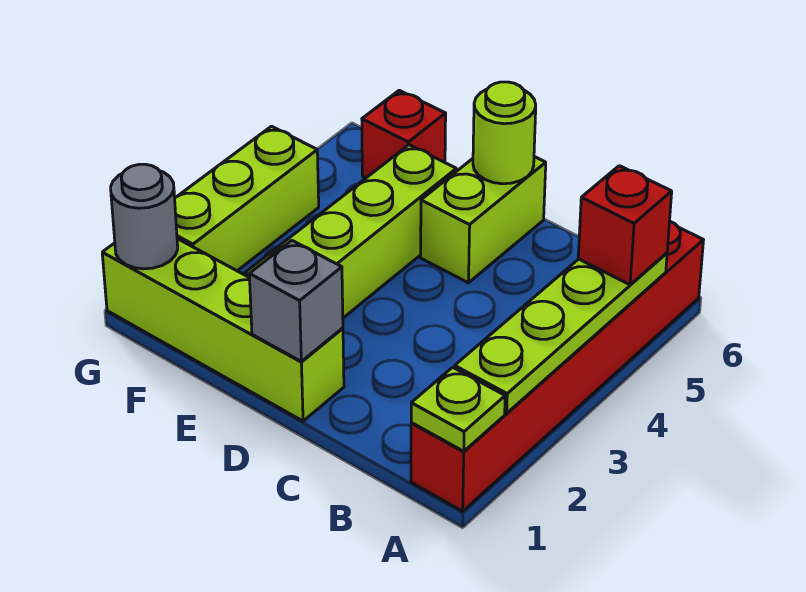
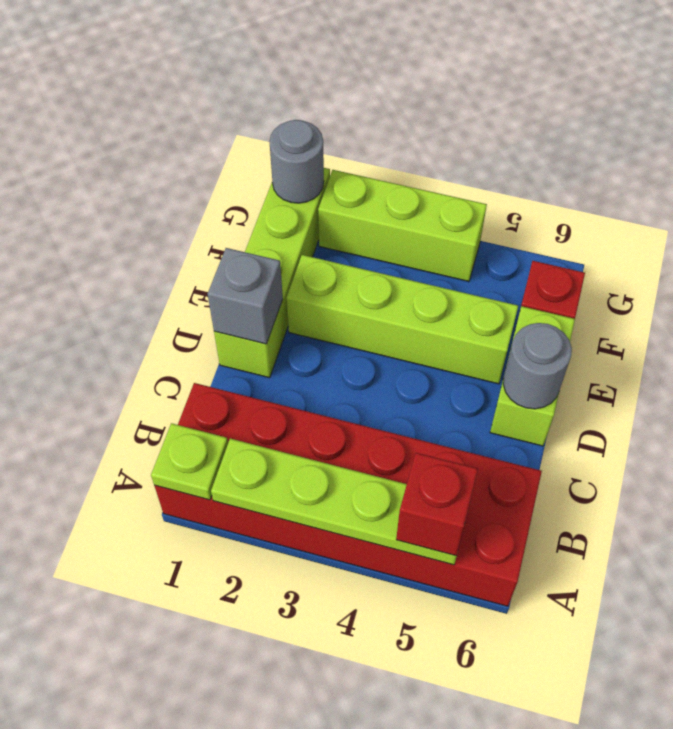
red 1x6 brick [411,222,703,511] -> red 2x6 brick [154,383,542,606]
lime 1x2 brick [421,157,546,283] -> lime 1x2 brick turned to [490,306,575,446]
lime 1x1 round brick [473,82,536,184] -> grey 1x1 round brick [503,323,572,409]

